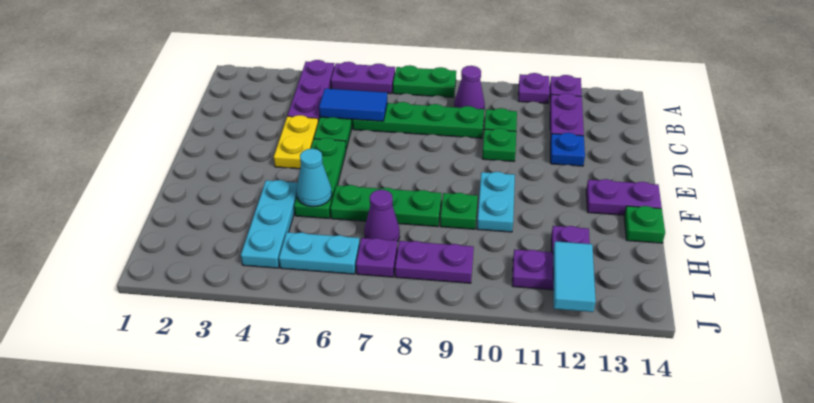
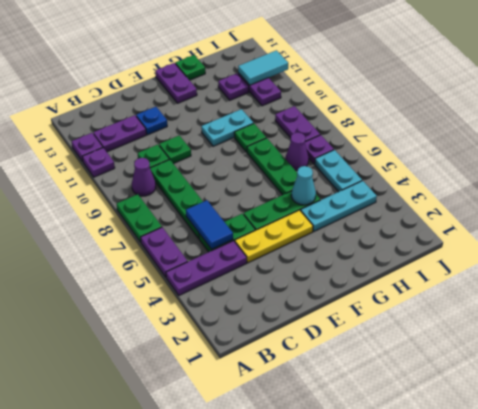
yellow 1x2 plate [274,115,318,169] -> yellow 1x3 plate [235,210,313,263]

